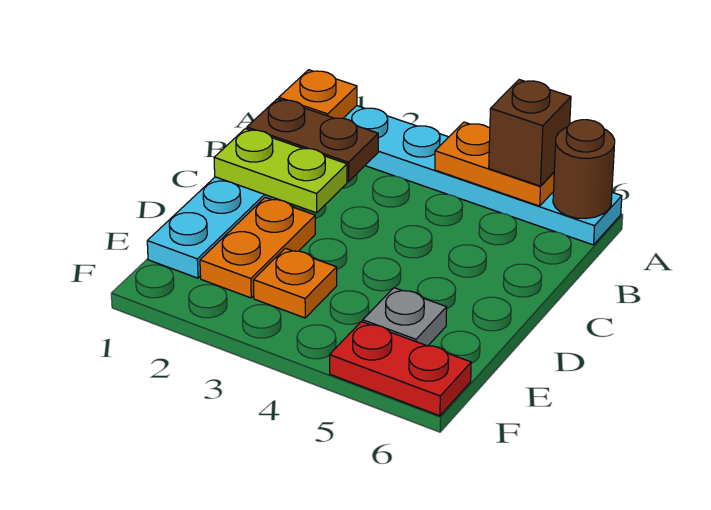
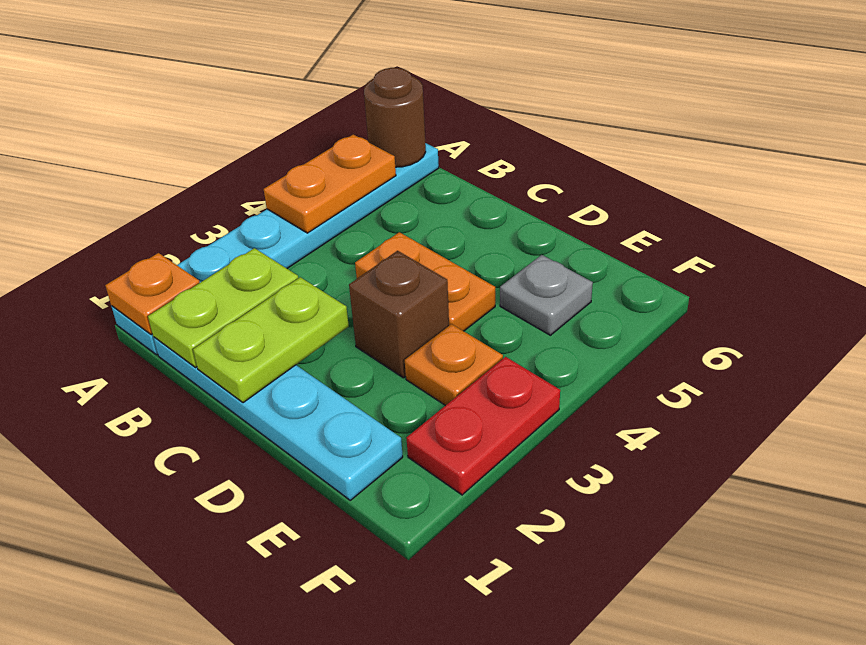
brown 1x1 brick [489,80,571,186] -> brown 1x1 brick moved to [349,251,449,378]
brown 1x2 plate [247,99,378,182] -> lime 1x2 plate [148,248,298,367]
orange 1x2 plate [200,197,315,298] -> orange 1x2 plate moved to [355,232,495,331]
red 1x2 plate [330,322,471,416] -> red 1x2 plate moved to [407,357,560,495]

